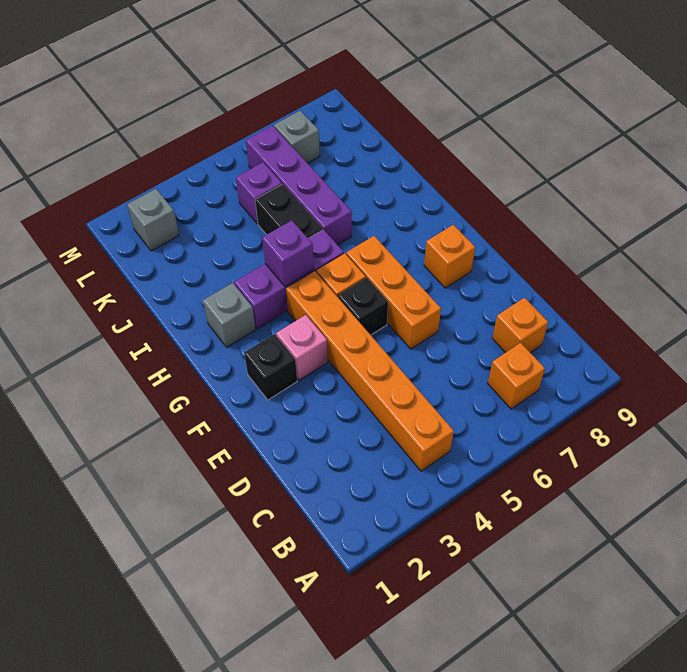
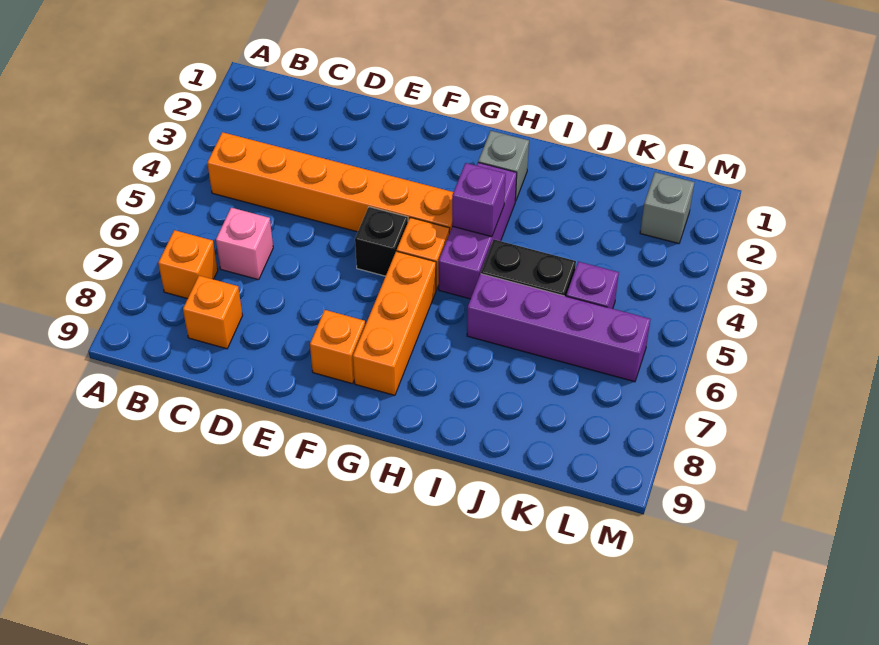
orange 1x3 brick [346,236,441,349] -> orange 1x3 brick turned to [353,251,436,395]
black 1x1 brick [244,334,297,400] -> none
pink 1x1 brick [276,315,328,380] -> pink 1x1 brick moved to [216,208,273,280]
grey 1x1 brick [274,111,320,163] -> none

